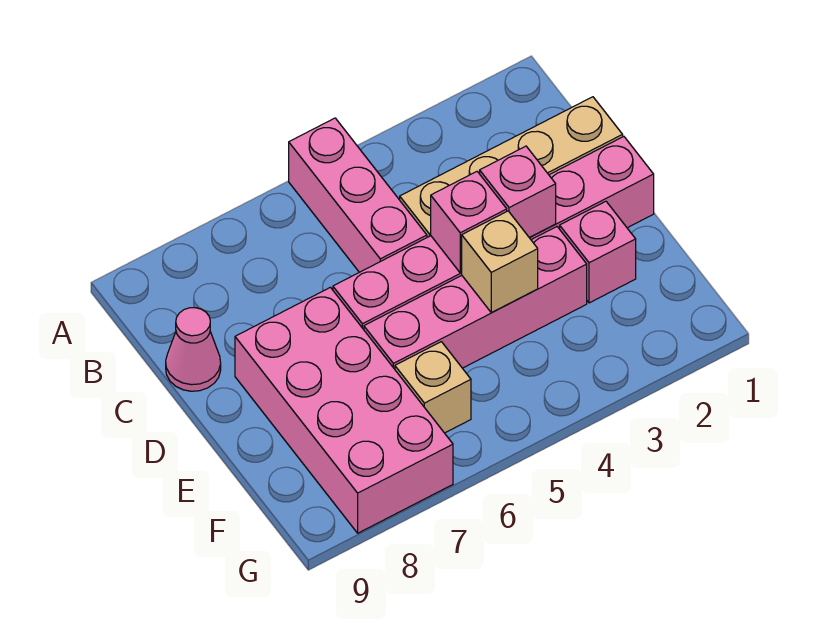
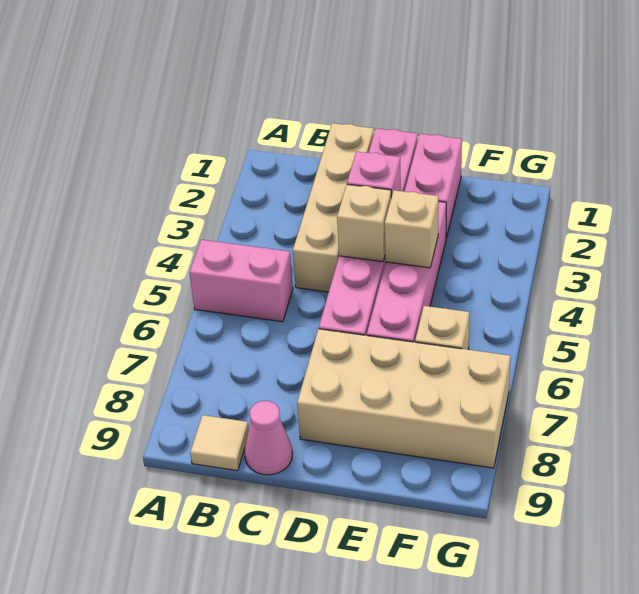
pink 1x3 brick [289,118,427,272] -> pink 1x2 brick [190,240,293,322]
none -> tan 1x1 tile [190,415,249,471]
pink 1x1 brick [431,172,507,273] -> tan 1x1 brick [337,184,391,262]
pink 2x4 brick [235,287,453,533] -> tan 2x4 brick [297,329,511,468]
pink 1x1 brick [560,201,636,303] -> pink 1x2 brick [404,134,462,238]

